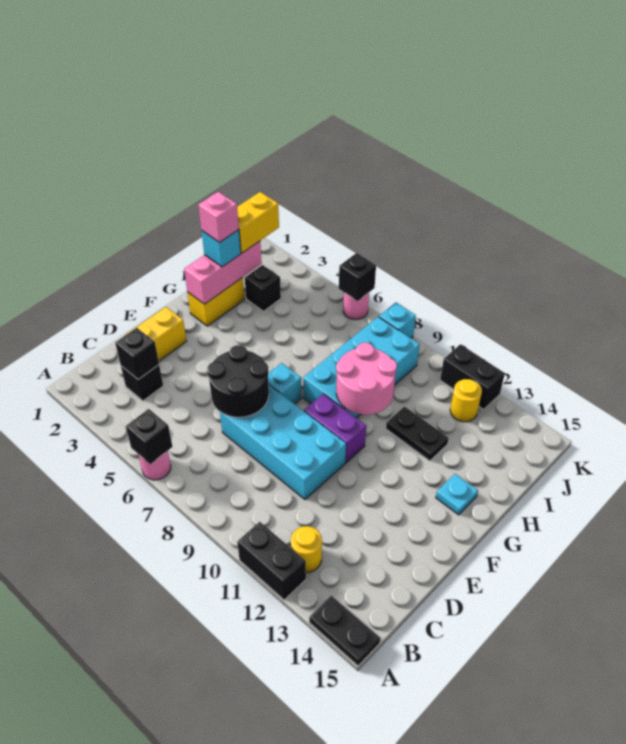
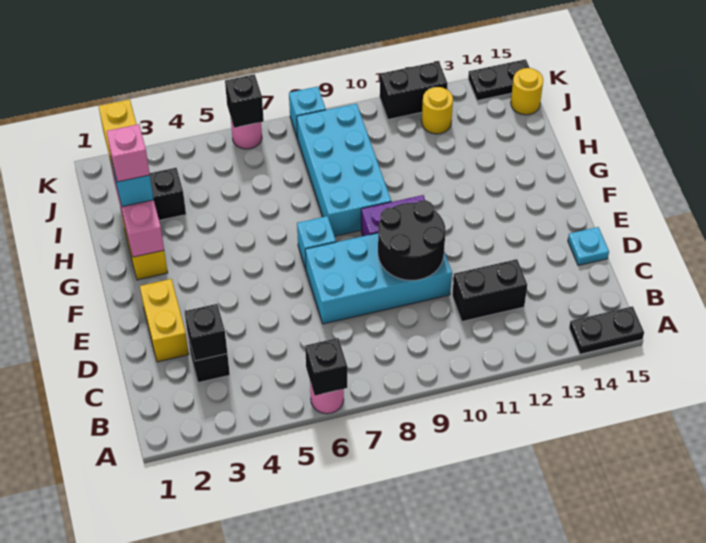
black 1x2 brick [237,522,306,600] -> black 1x2 brick moved to [452,259,527,321]
yellow 1x1 round brick [291,526,322,573] -> yellow 1x1 round brick moved to [511,68,543,115]
black 2x2 round brick [207,345,269,417] -> black 2x2 round brick moved to [378,200,446,280]
pink 2x2 round brick [336,343,397,415] -> none
cyan 1x1 plate [436,474,478,515] -> cyan 1x1 plate moved to [568,227,609,266]
black 1x2 plate [386,407,449,461] -> black 1x2 plate moved to [468,59,529,101]

